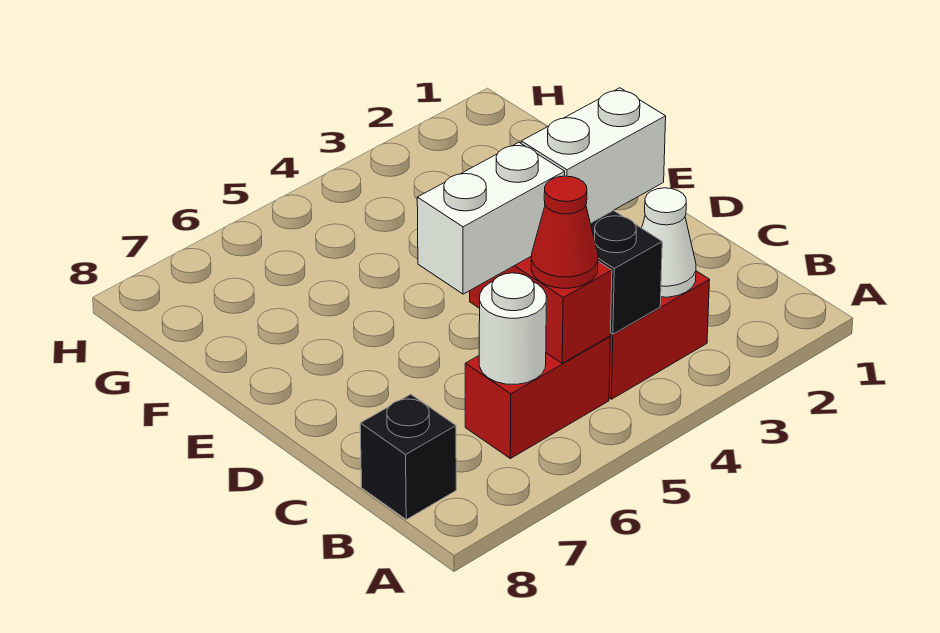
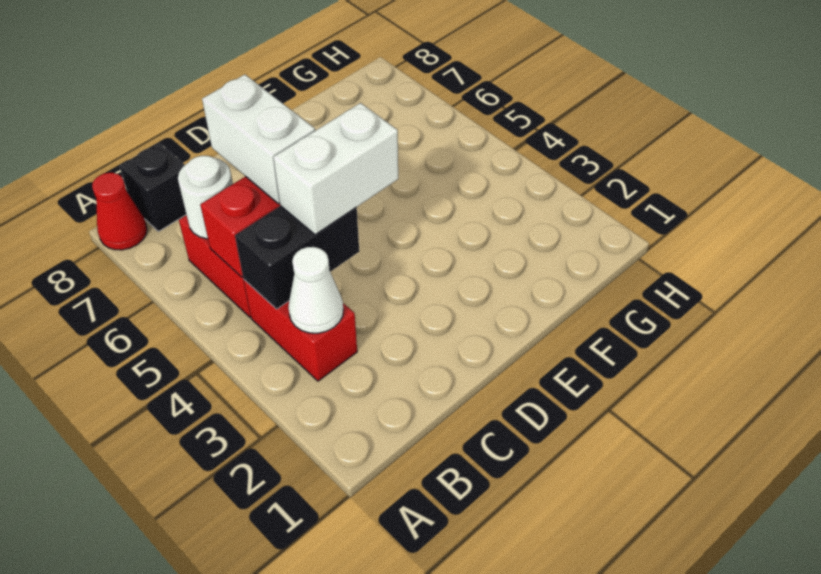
red 1x1 cone [531,176,598,288] -> red 1x1 cone moved to [92,173,147,250]
white 1x2 brick [521,88,666,223] -> white 1x2 brick turned to [273,103,398,235]

